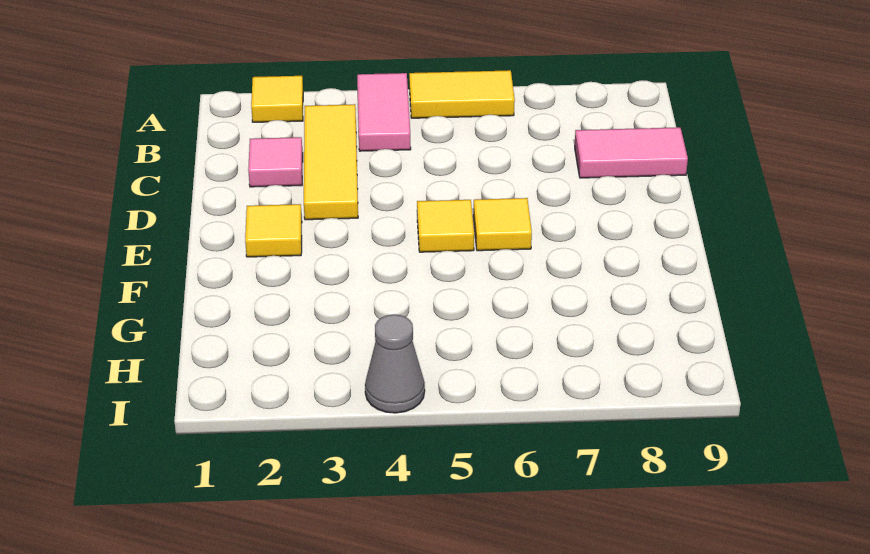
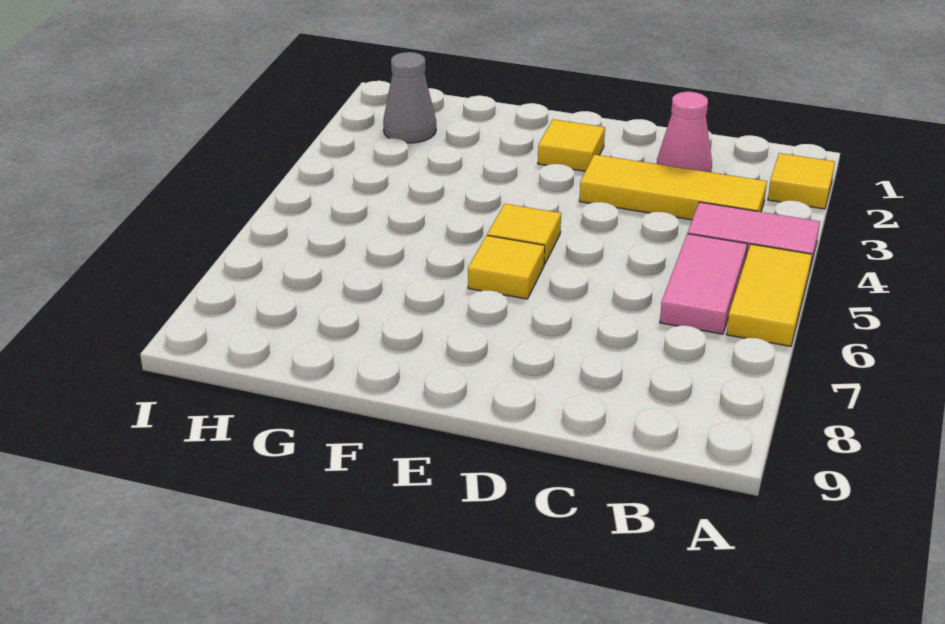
pink 1x1 tile [248,137,303,187] -> pink 1x1 cone [657,92,712,172]
pink 1x2 tile [575,127,688,178] -> pink 1x2 tile moved to [660,234,747,334]
grey 1x1 cone [365,314,425,413] -> grey 1x1 cone moved to [383,52,436,143]

